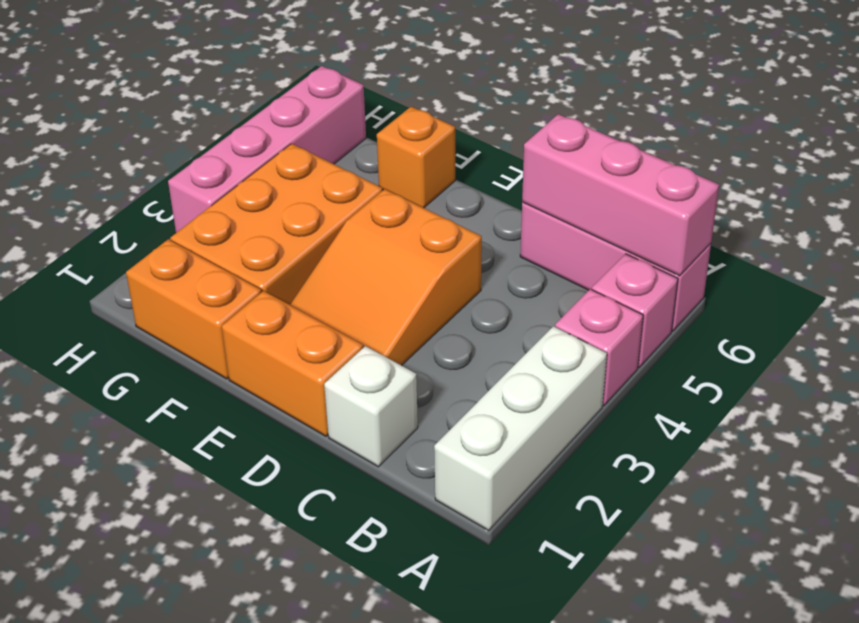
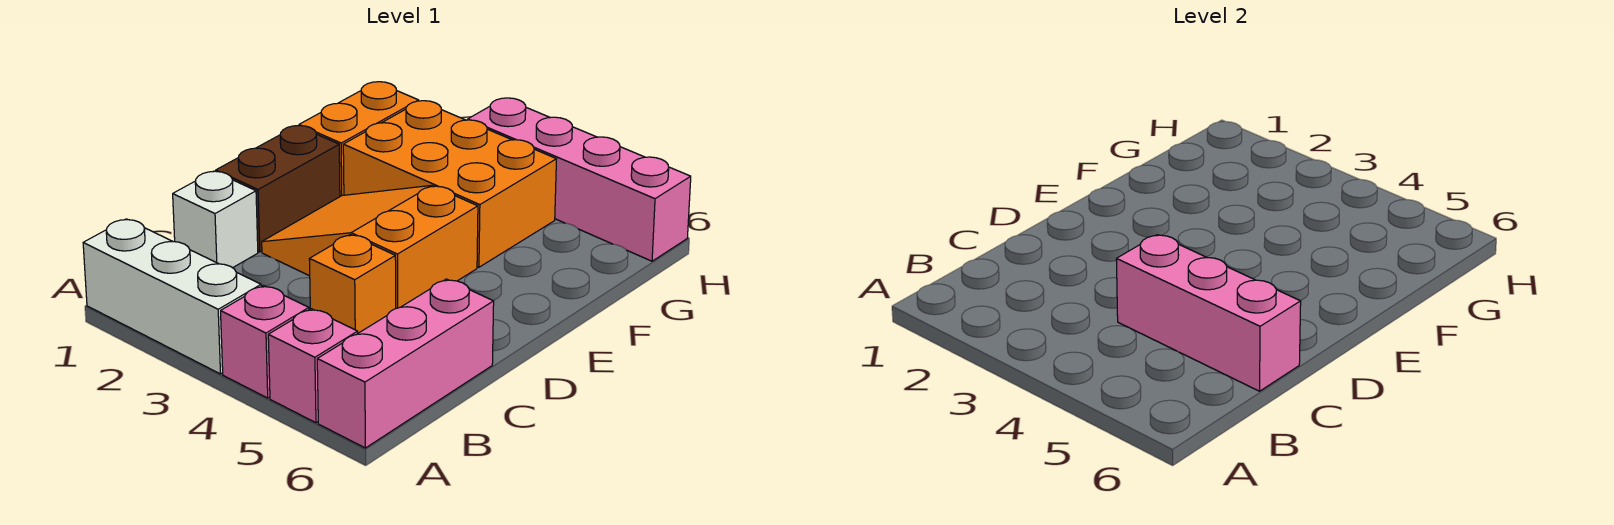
pink 1x3 brick [522,114,719,276] -> pink 1x3 brick turned to [1116,235,1301,391]
orange 1x2 brick [222,291,363,436] -> brown 1x2 brick [216,126,340,252]
orange 1x1 brick [377,107,456,208] -> orange 1x1 brick moved to [309,235,396,333]

